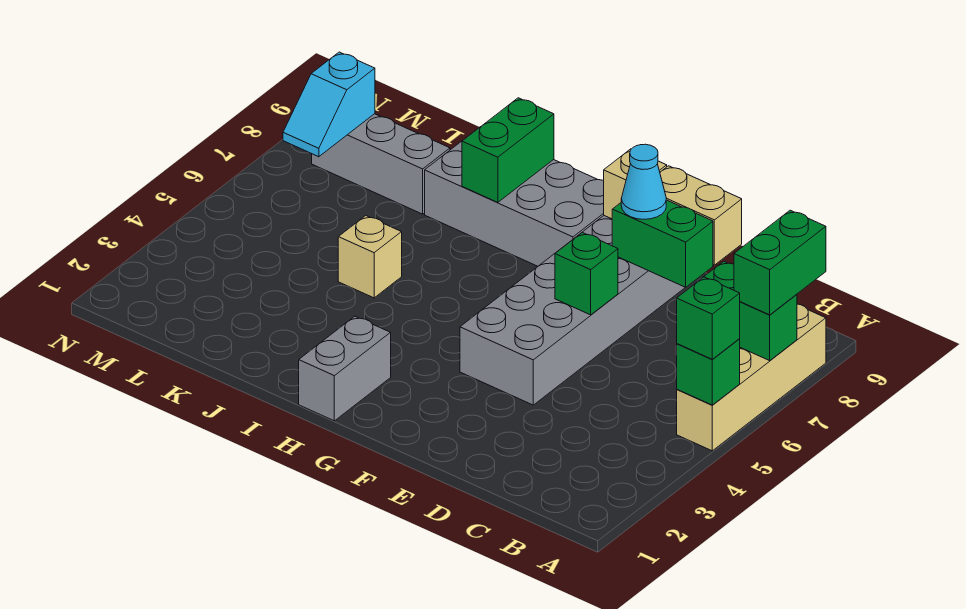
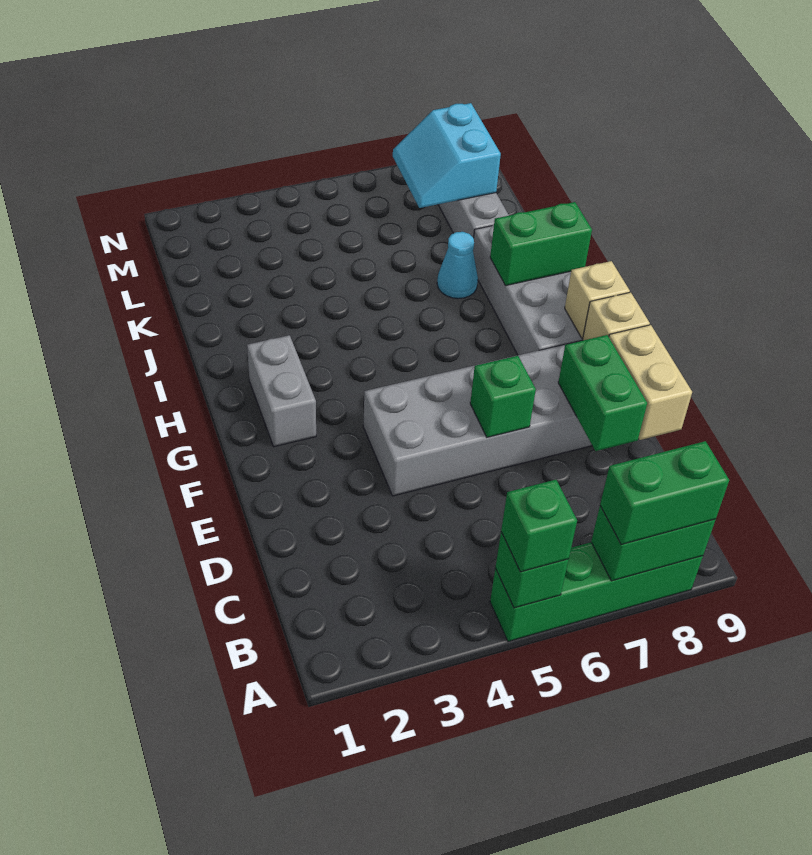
tan 1x4 brick [677,304,826,451] -> green 1x4 brick [490,542,703,642]
green 1x2 brick [697,261,797,361] -> green 1x2 brick turned to [591,506,716,581]
cyan 1x1 cone [621,144,666,219] -> cyan 1x1 cone moved to [437,232,478,299]
grey 1x2 brick [299,316,391,421] -> grey 1x2 brick turned to [247,335,316,447]
tan 1x1 brick [338,216,402,298] -> tan 1x1 brick moved to [565,261,630,338]
cyan 1x2 slope [283,52,375,157] -> cyan 2x2 slope [393,103,501,208]

